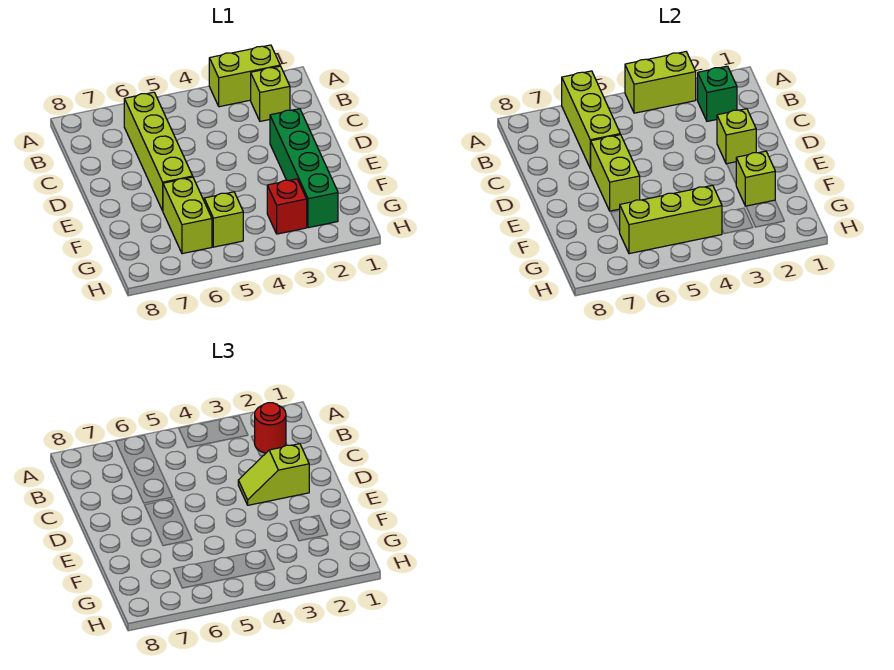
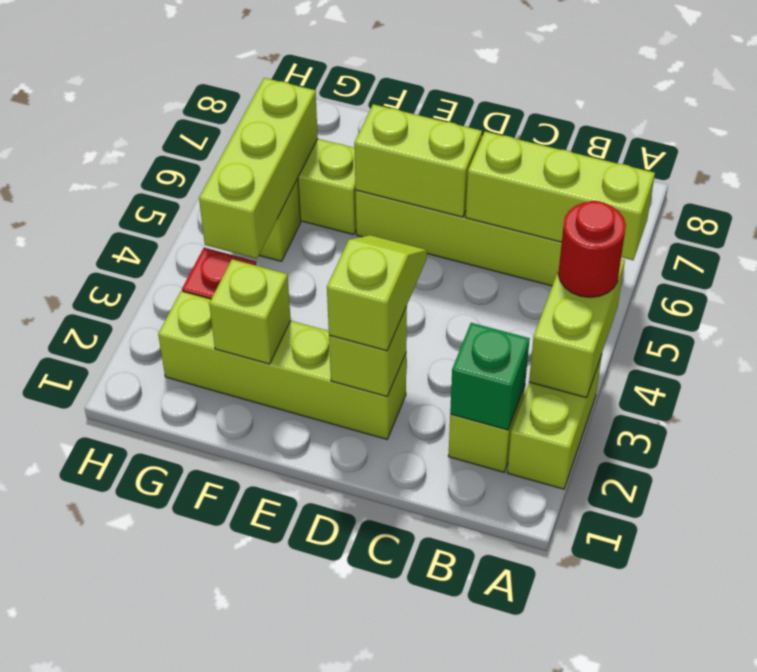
red 1x1 round brick [255,403,286,453] -> red 1x1 round brick moved to [558,201,626,297]
green 1x4 brick [270,109,338,228] -> lime 1x4 brick [158,291,406,439]

